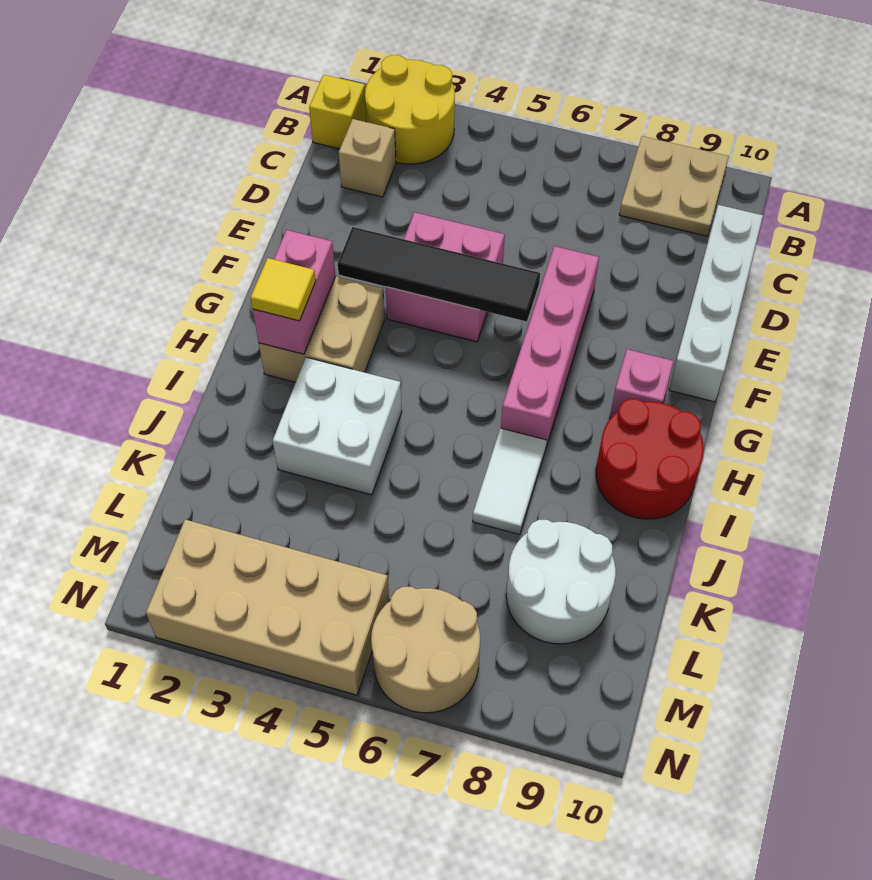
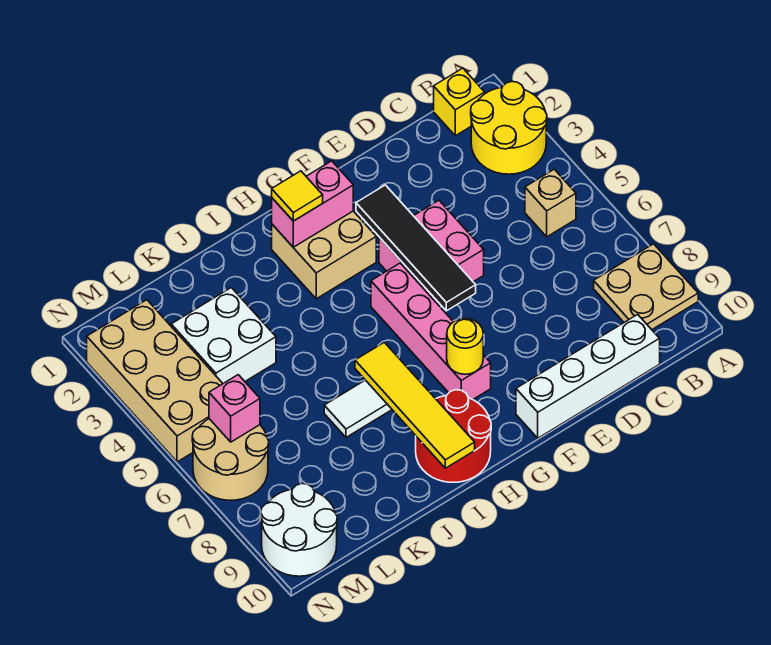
tan 1x1 brick [339,119,396,197] -> tan 1x1 brick moved to [525,169,576,237]
pink 1x4 brick [501,246,599,447] -> pink 1x4 brick turned to [371,263,491,400]
none -> yellow 1x1 round brick [447,318,483,374]
pink 1x1 brick [610,349,674,418] -> pink 1x1 brick moved to [209,375,260,442]
white 2x2 brick [273,358,402,495] -> white 2x2 brick moved to [171,288,276,383]
none -> yellow 1x4 tile [355,342,475,468]
white 2x2 round brick [506,520,616,644] -> white 2x2 round brick moved to [261,484,337,576]

